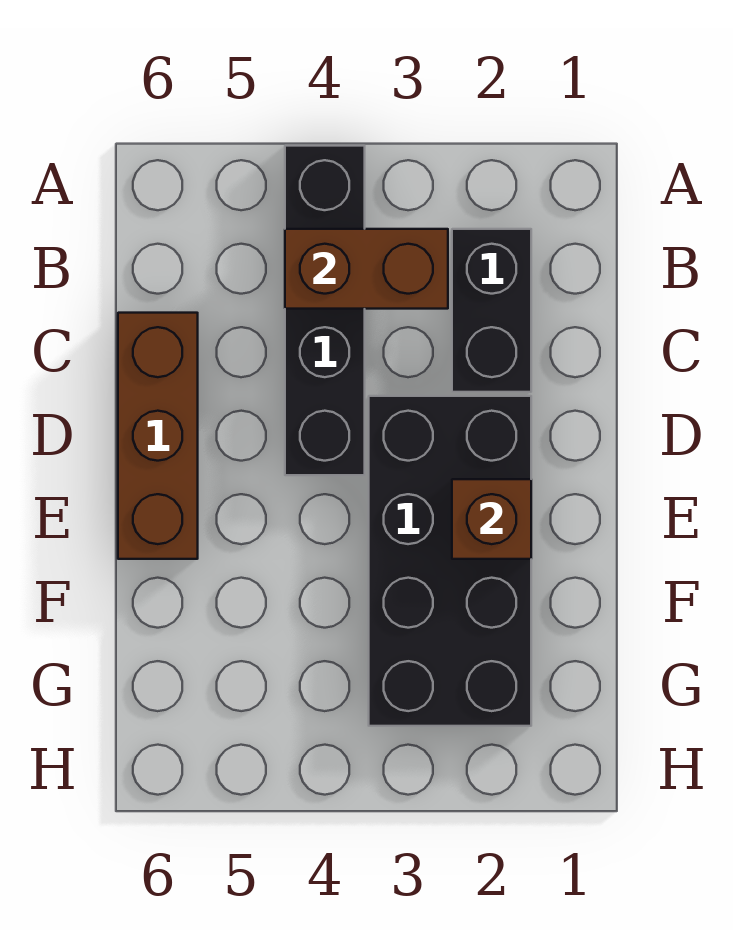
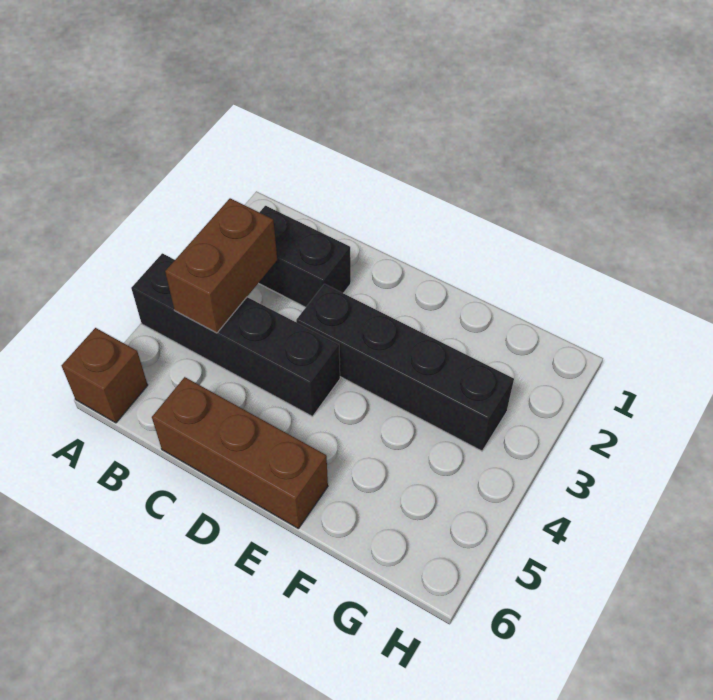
black 2x4 brick [369,396,531,726] -> black 1x4 brick [296,284,514,451]
brown 1x1 brick [452,479,531,559] -> brown 1x1 brick moved to [61,328,148,423]

